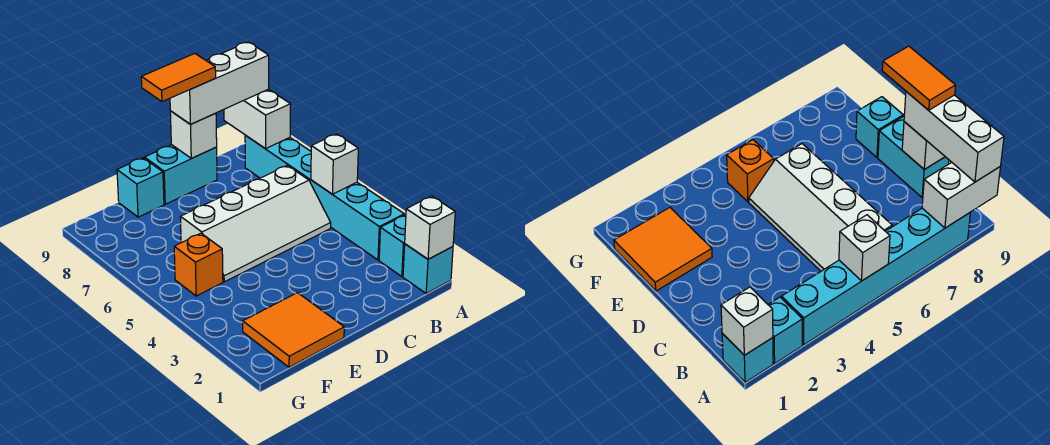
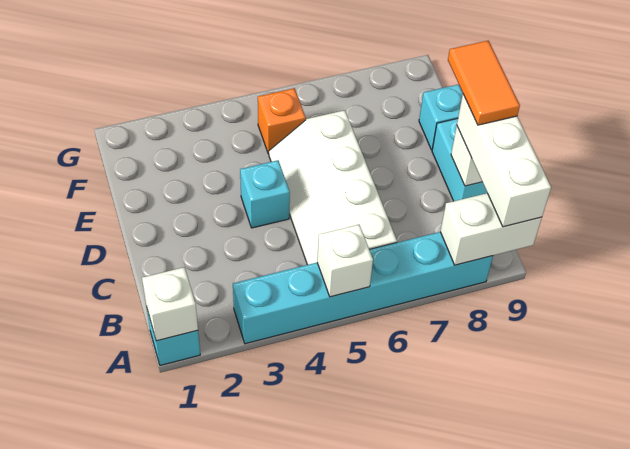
cyan 1x1 brick [379,215,406,277] -> cyan 1x1 brick moved to [240,160,290,228]
orange 2x2 tile [243,293,344,367] -> none

